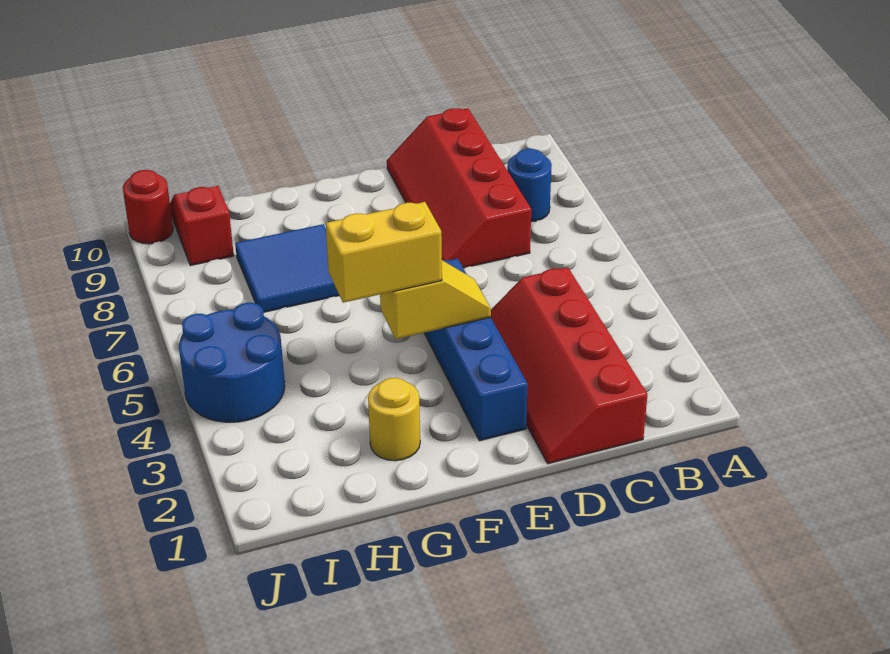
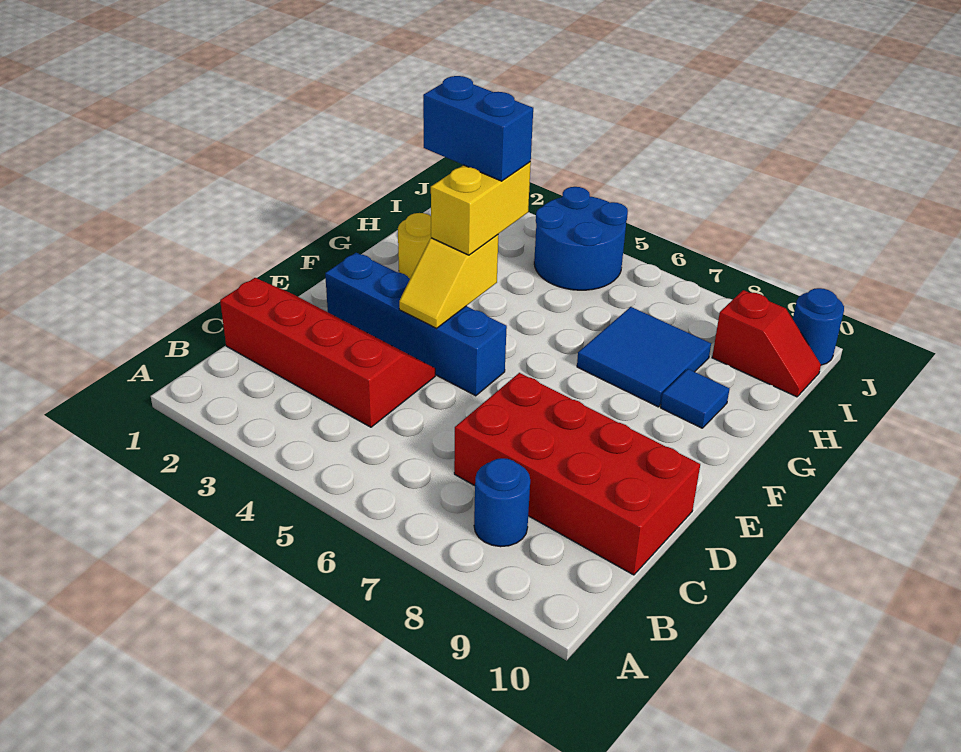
red 2x4 slope [387,108,531,268] -> red 2x4 brick [454,373,700,575]
none -> blue 1x2 brick [423,76,533,181]
none -> blue 1x1 tile [661,369,730,428]
red 1x1 round brick [123,170,173,244] -> blue 1x1 round brick [793,288,844,365]

